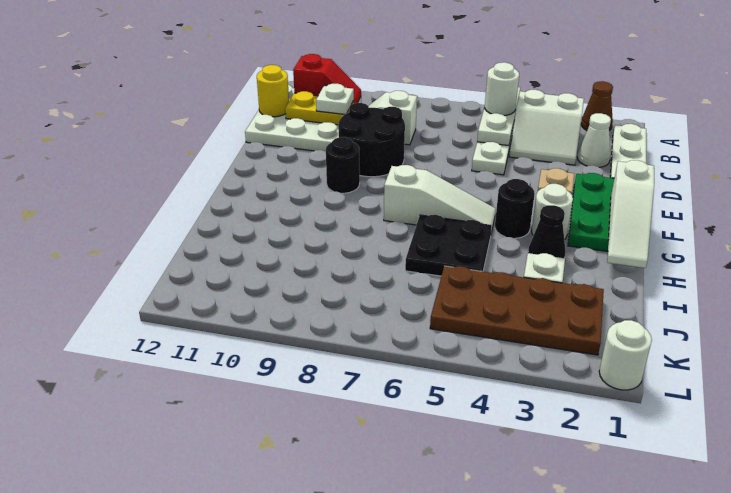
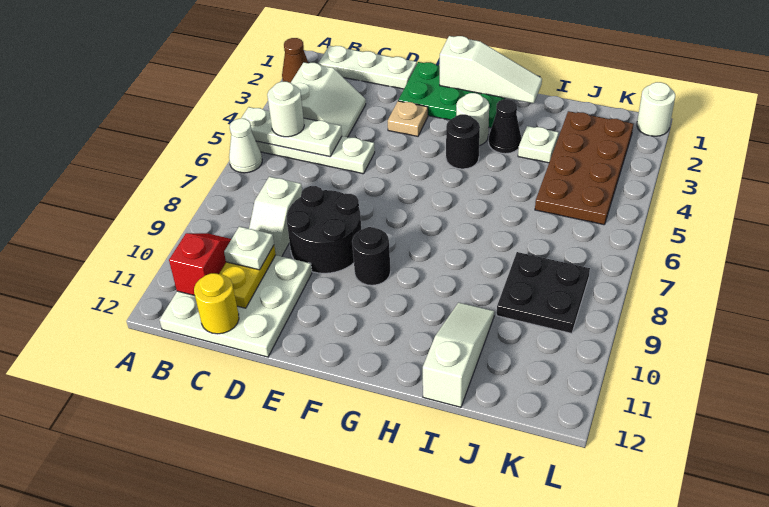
white 1x1 cone [578,113,611,167] -> white 1x1 cone moved to [229,119,262,173]
white 1x3 slope [384,165,496,232] -> white 1x3 slope moved to [423,303,494,407]
black 2x2 plate [405,215,492,276] -> black 2x2 plate moved to [497,252,590,333]

